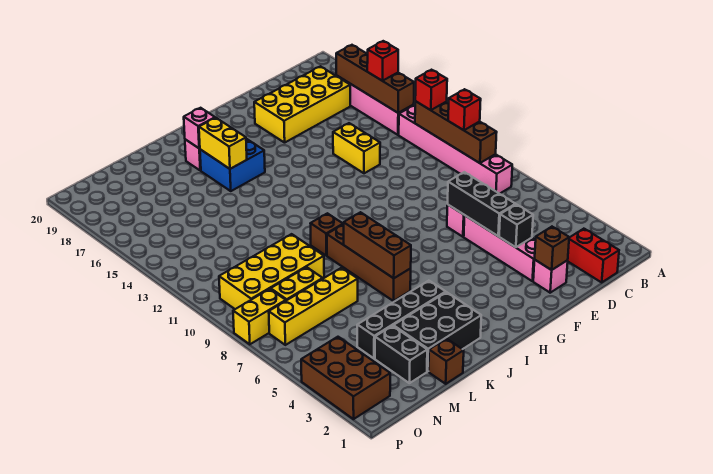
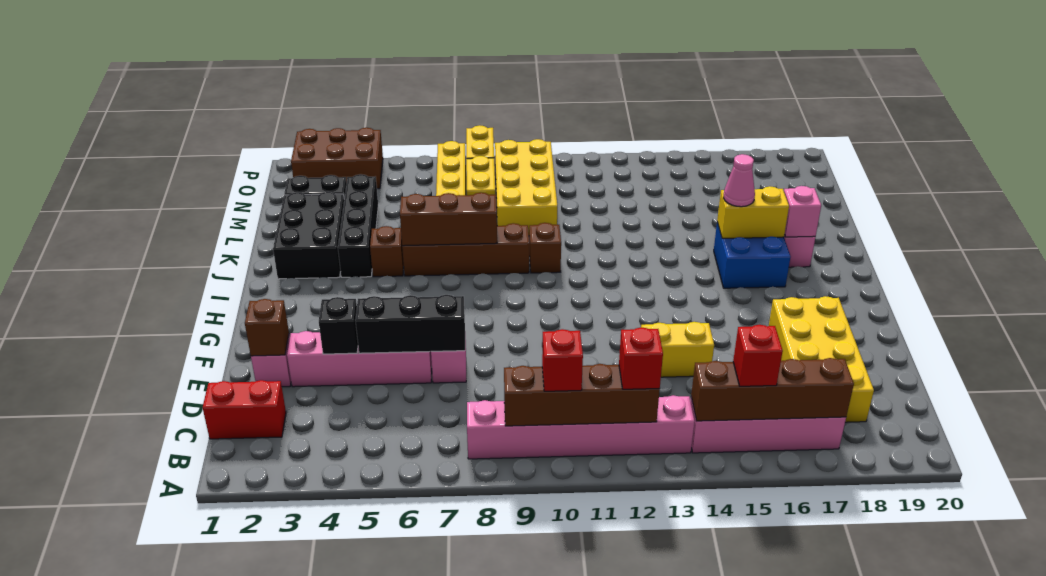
none -> pink 1x1 cone [724,154,755,207]
brown 1x1 brick [429,339,464,384] -> brown 1x1 brick moved to [370,226,404,277]

